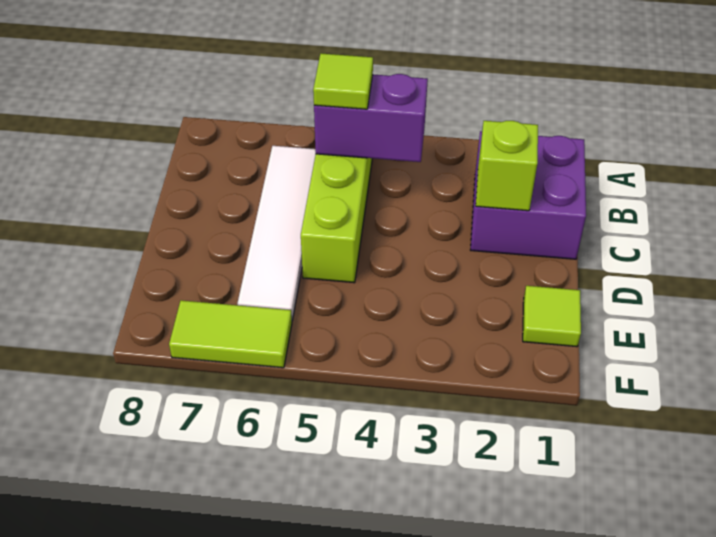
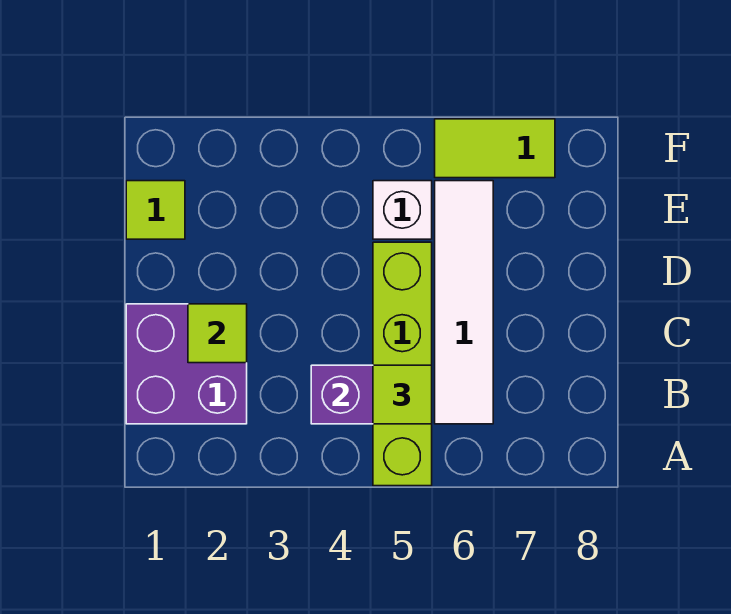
lime 1x1 brick [476,121,538,211] -> lime 1x1 tile [188,304,247,363]
none -> white 1x1 brick [373,181,432,239]

